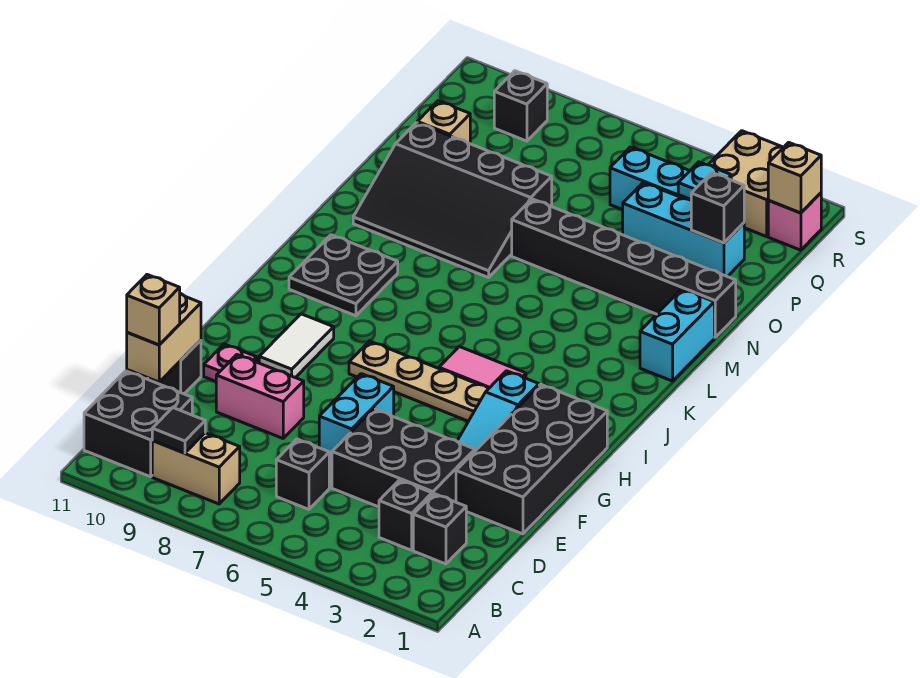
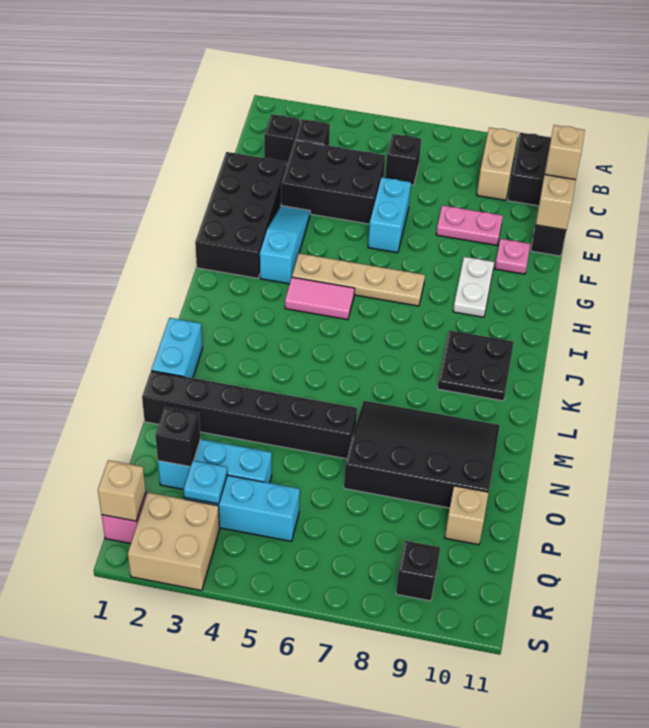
tan 1x2 brick [152,433,240,504] -> tan 1x2 brick turned to [477,128,518,200]
black 1x1 tile [152,408,205,453] -> none
pink 1x2 brick [216,355,304,438] -> pink 1x2 plate [436,205,503,245]
white 1x2 tile [259,314,334,378] -> white 1x2 plate [453,257,494,317]

